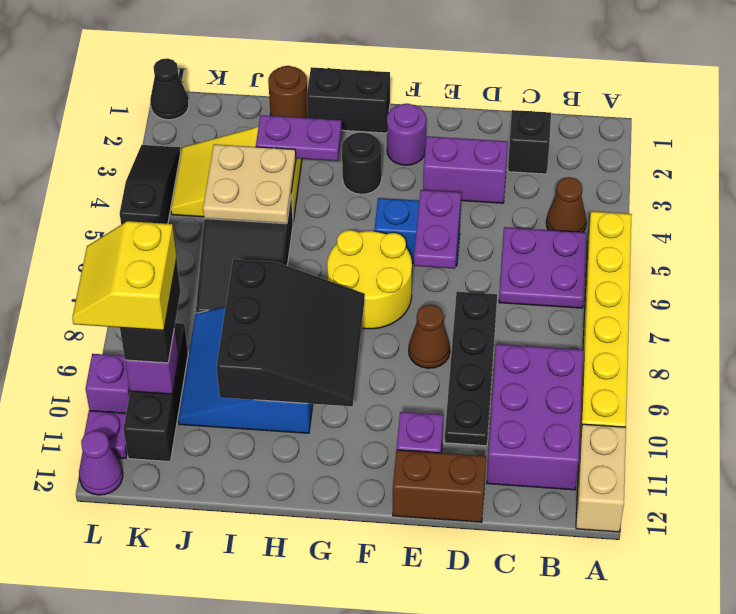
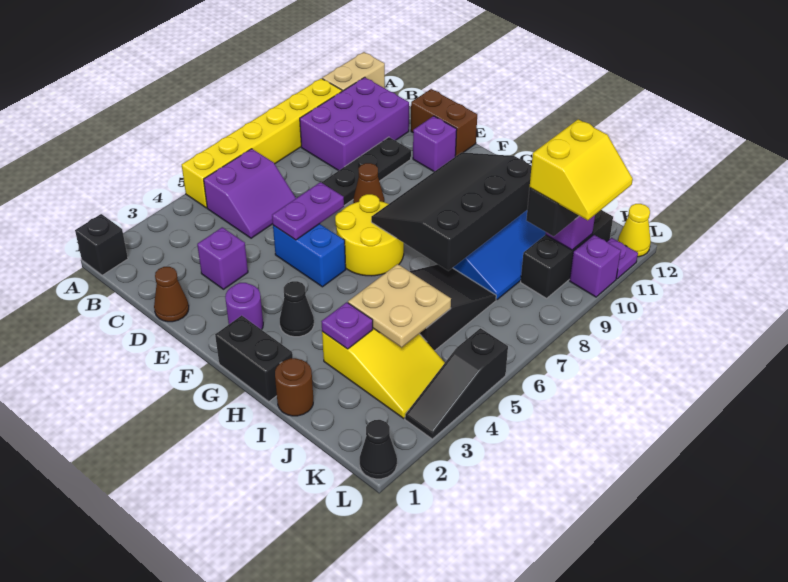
brown 1x1 cone [546,177,587,232] -> brown 1x1 cone moved to [154,267,189,322]
purple 2x2 plate [499,227,586,308] -> purple 2x2 slope [204,149,296,238]
black 1x1 brick [508,110,551,174] -> black 1x1 brick moved to [75,214,128,275]
purple 1x2 brick [423,136,508,203] -> purple 1x1 brick [197,227,248,289]
black 1x1 round brick [342,132,382,194] -> black 1x1 cone [280,281,314,337]
black 3x3 slope [216,259,365,406] -> black 3x4 slope [371,152,531,271]
purple 1x2 plate [256,115,342,161] -> purple 1x1 plate [321,302,373,349]
purple 1x1 cone [79,431,123,495] -> yellow 1x1 cone [618,204,651,257]

